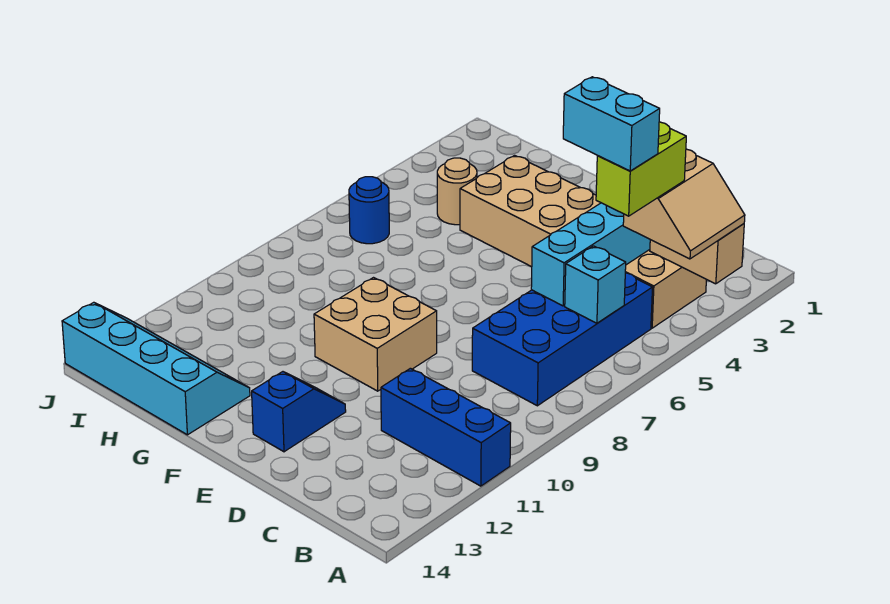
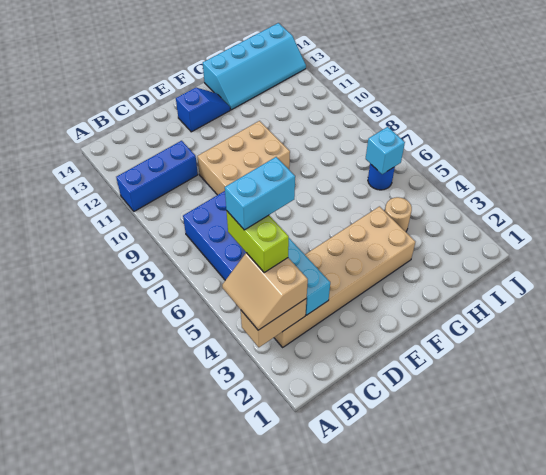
cyan 1x1 brick [565,246,626,323] -> cyan 1x1 brick moved to [366,127,405,174]
tan 2x2 brick [314,278,437,391] -> tan 2x3 brick [197,121,290,195]
blue 1x2 slope [252,372,346,452] -> blue 1x2 slope turned to [176,87,230,132]

